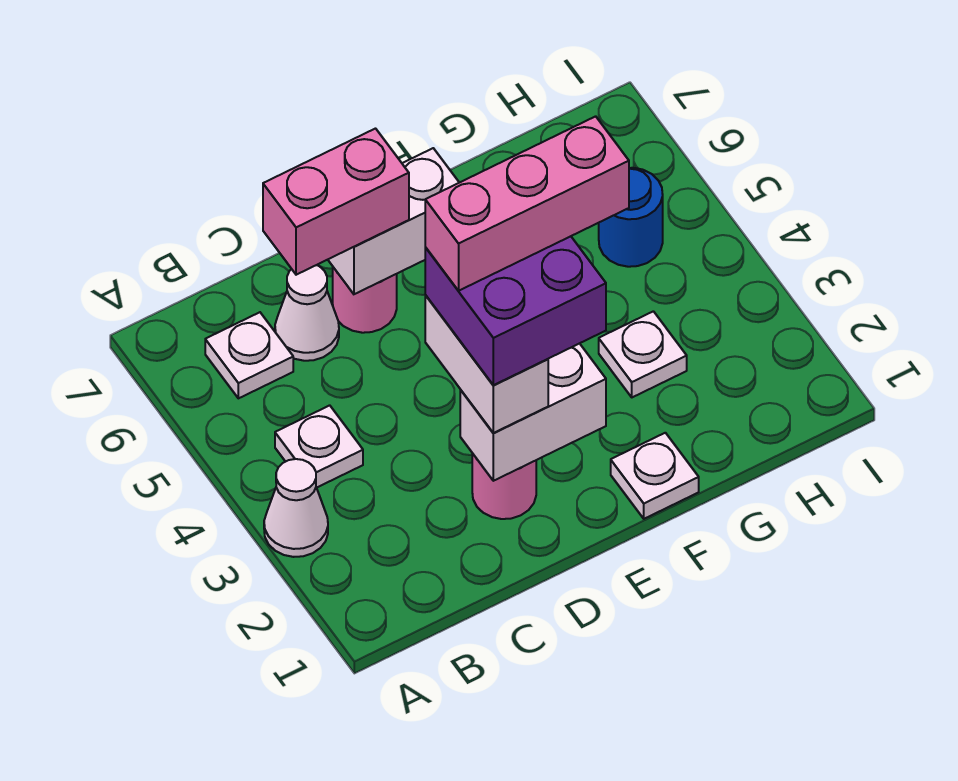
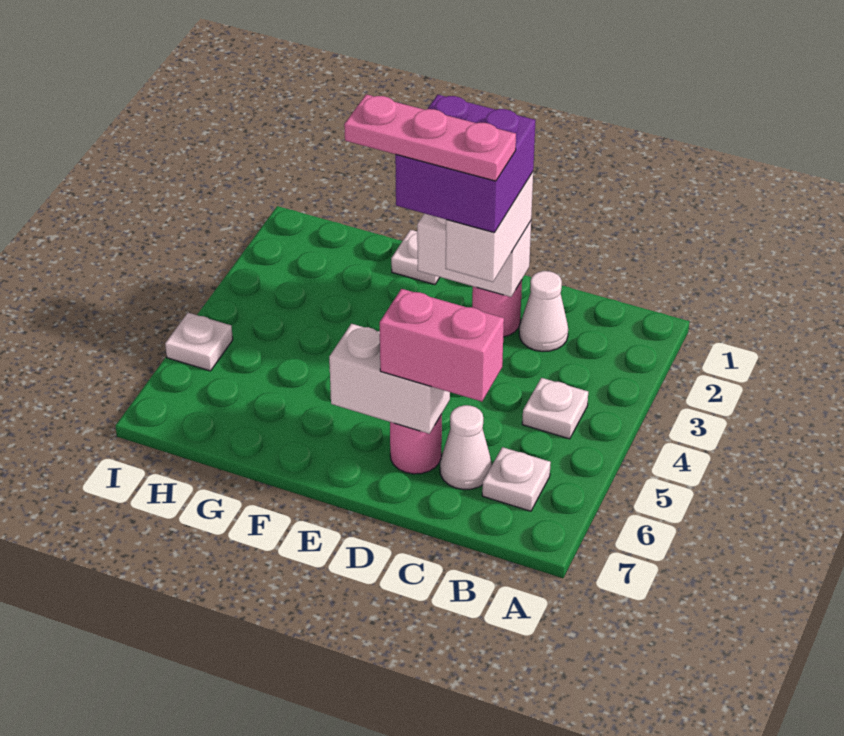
white 1x1 cone [264,459,328,557] -> white 1x1 cone moved to [519,271,568,352]
pink 1x3 brick [425,116,629,291] -> pink 1x3 plate [344,94,516,181]
white 1x1 plate [599,311,687,397] -> white 1x1 plate moved to [165,313,233,371]
blue 1x1 round brick [599,168,663,267] -> none

